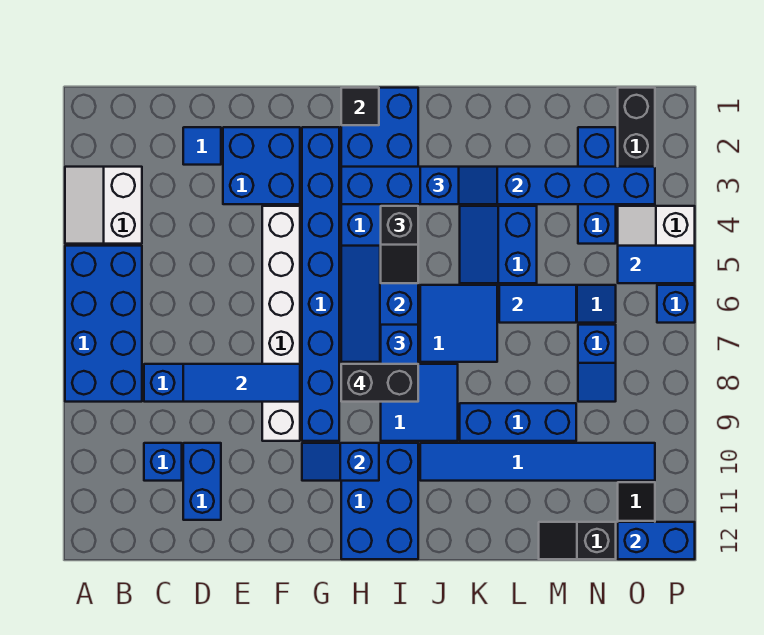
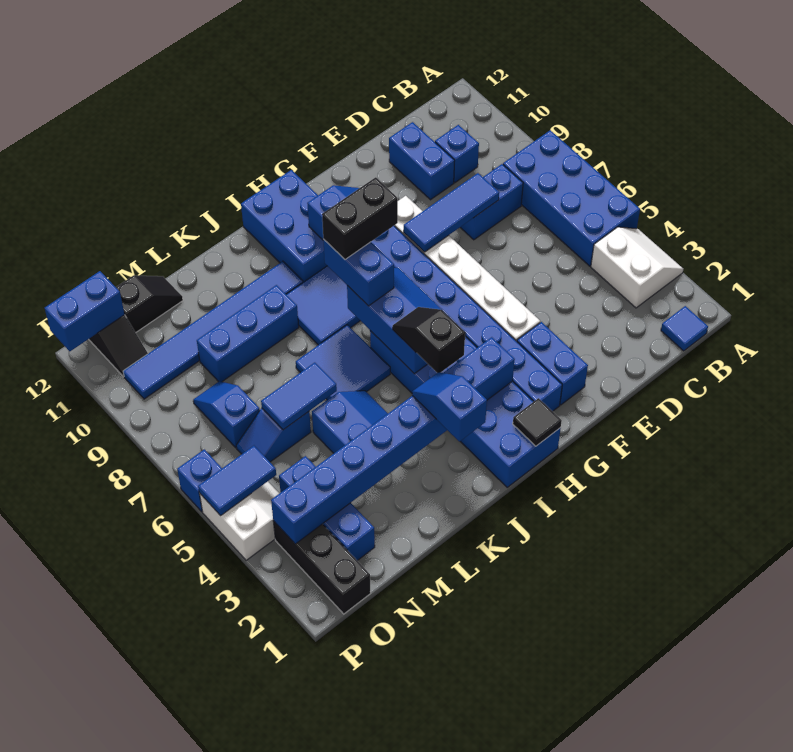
blue 1x1 tile [183,127,221,165] -> blue 1x1 tile moved to [661,306,708,351]
blue 2x2 brick [223,127,300,204] -> blue 1x2 brick [517,322,588,405]
blue 1x2 slope [420,167,497,204] -> blue 1x2 slope turned to [412,372,487,442]

